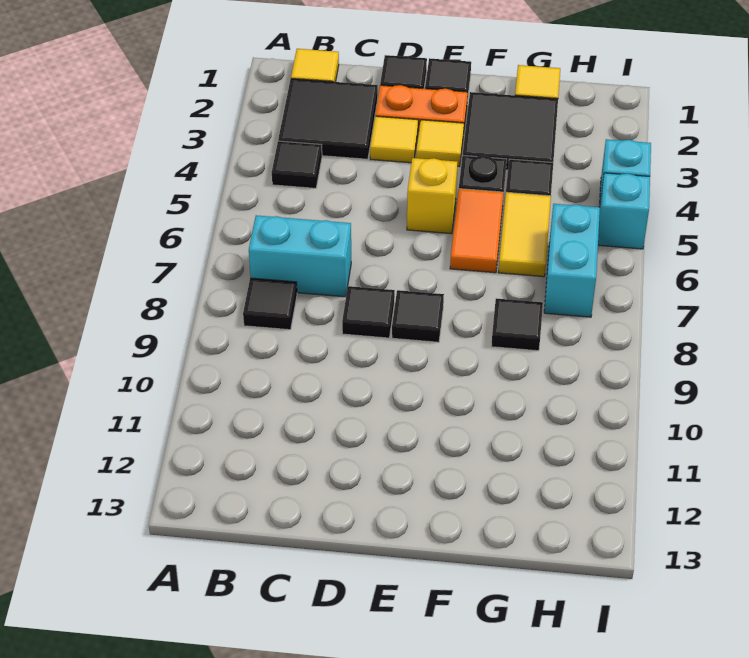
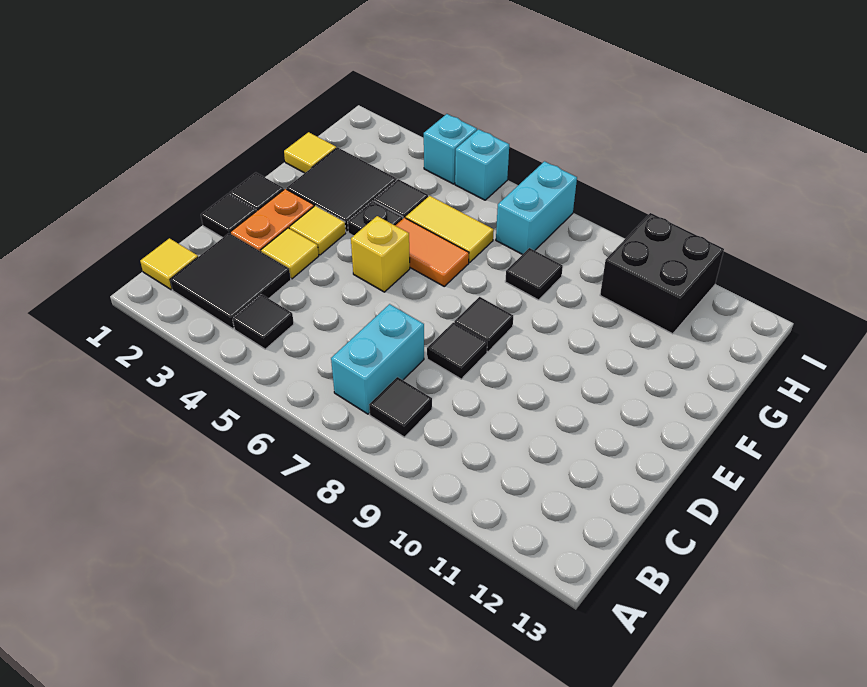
cyan 1x2 brick [544,204,600,317] -> cyan 1x2 brick turned to [496,161,577,255]
none -> black 2x2 brick [600,213,724,334]

